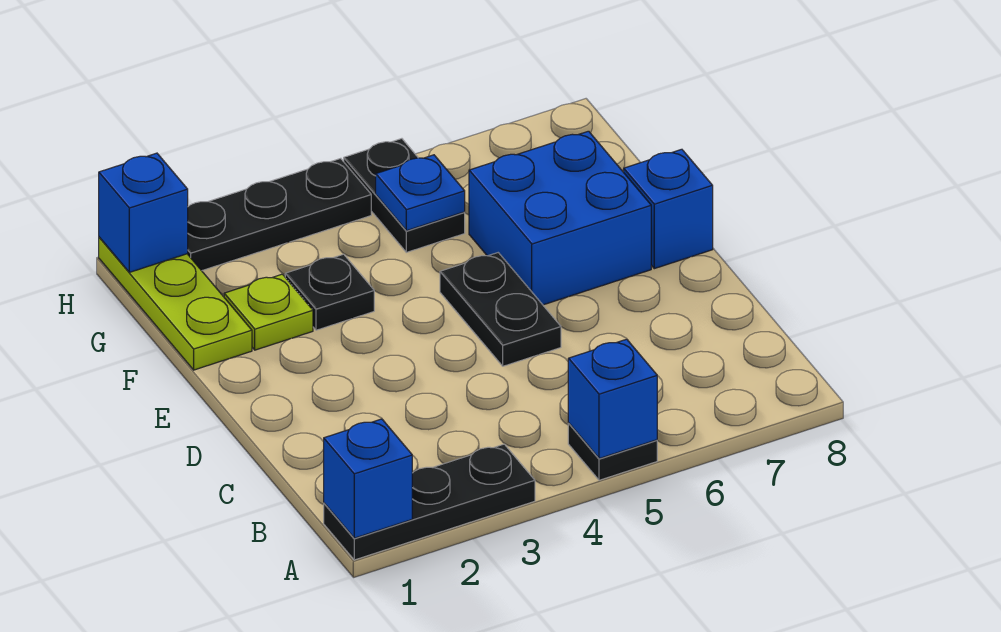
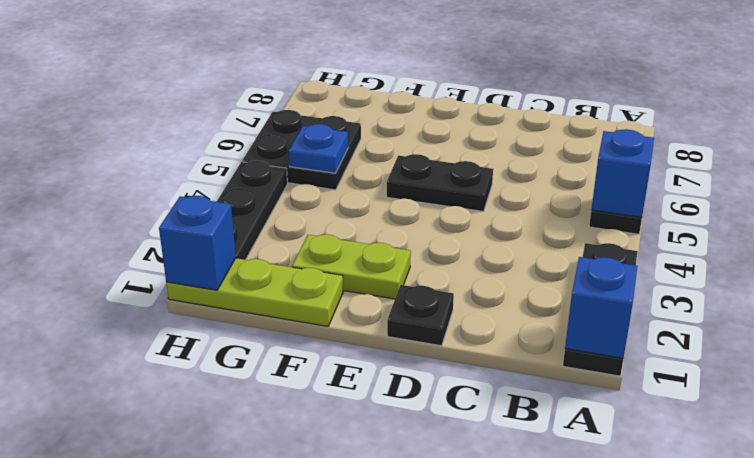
blue 2x2 brick [469,131,651,305] -> none
blue 1x1 brick [624,149,713,269] -> none
lime 1x1 plate [224,274,313,350] -> lime 1x2 plate [292,234,411,299]
black 1x1 plate [285,254,374,330] -> black 1x1 plate moved to [387,285,454,346]
black 1x2 plate [344,139,465,252] -> black 2x2 plate [242,110,361,190]

